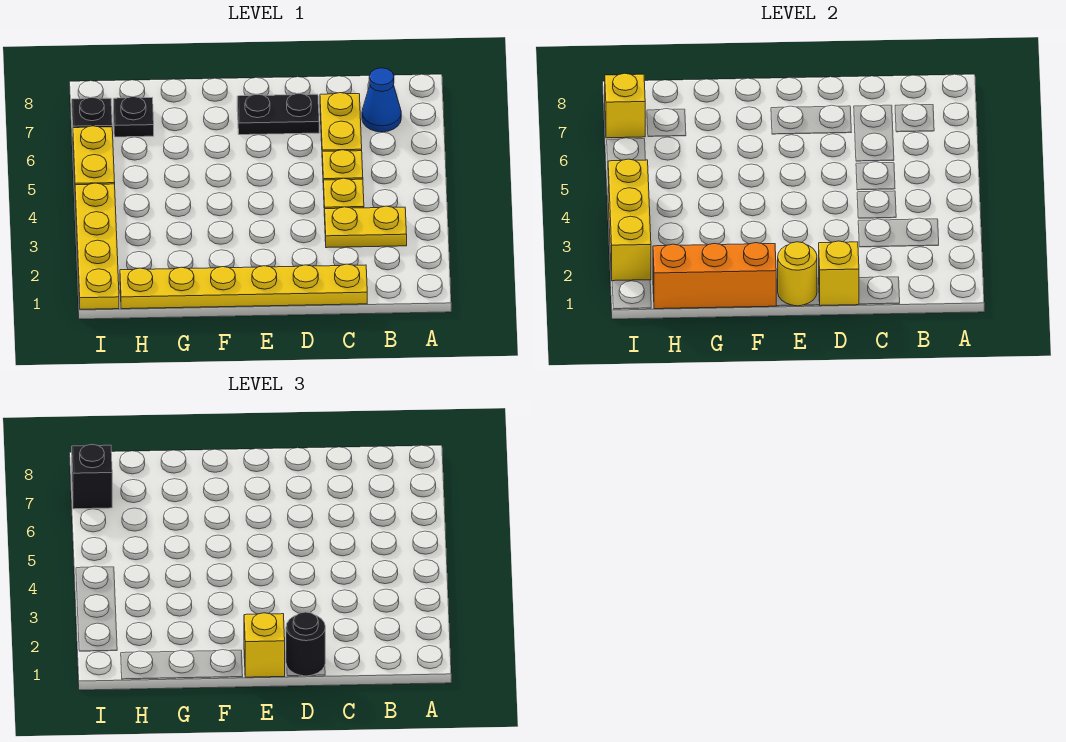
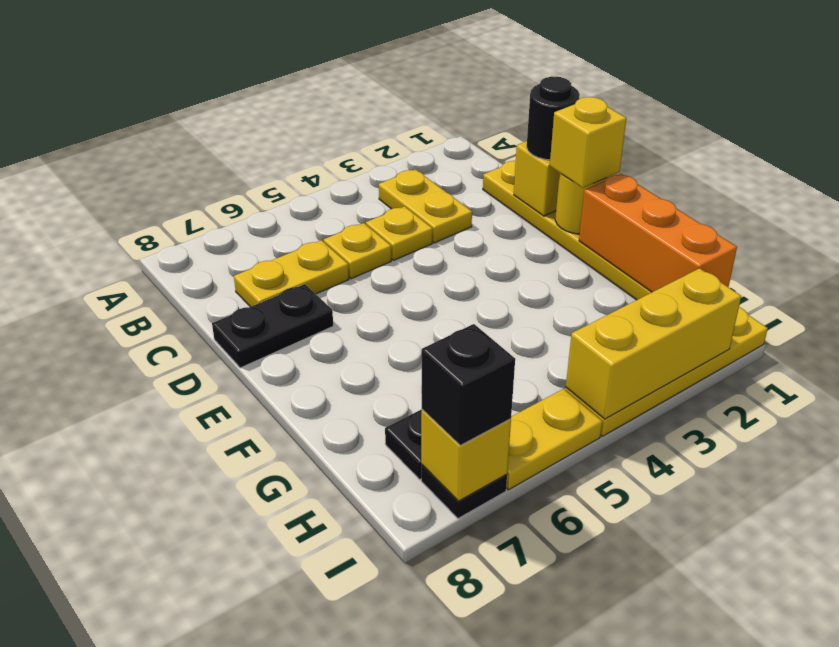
blue 1x1 cone [362,68,401,132] -> none
black 1x2 plate [237,93,319,135] -> black 1x2 plate turned to [212,284,333,368]

